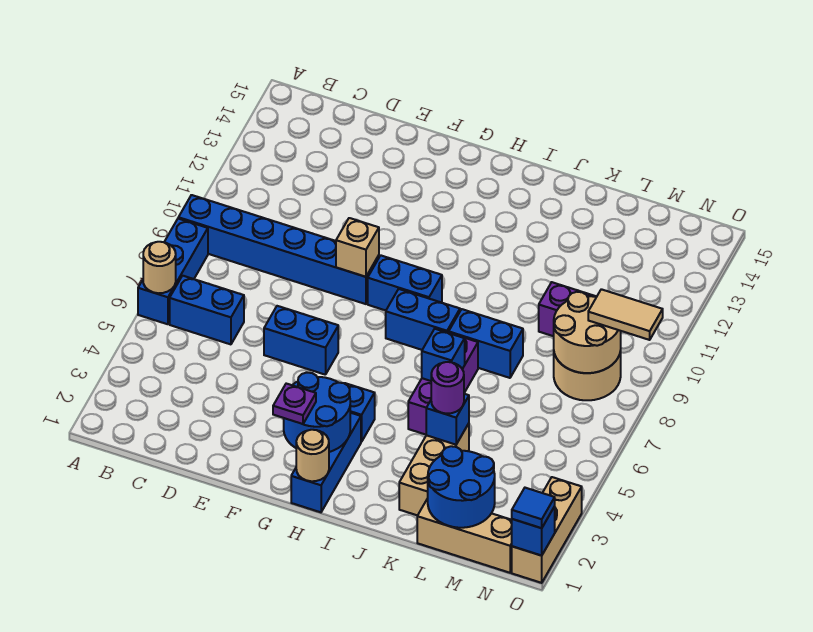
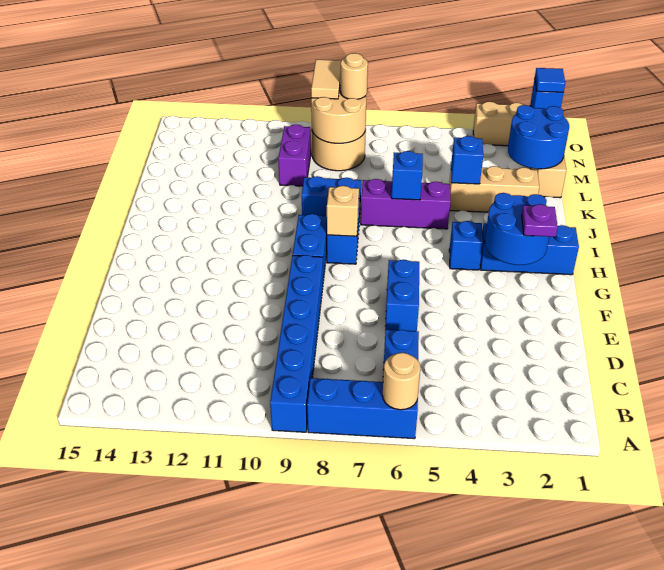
tan 1x1 brick [336,218,379,277] -> tan 1x1 brick moved to [327,186,359,236]
tan 1x1 round brick [296,430,329,481] -> tan 1x1 round brick moved to [340,53,368,99]
blue 1x2 brick [449,309,523,378] -> blue 1x2 brick turned to [302,176,361,222]
purple 1x1 round brick [431,362,464,414] -> none

